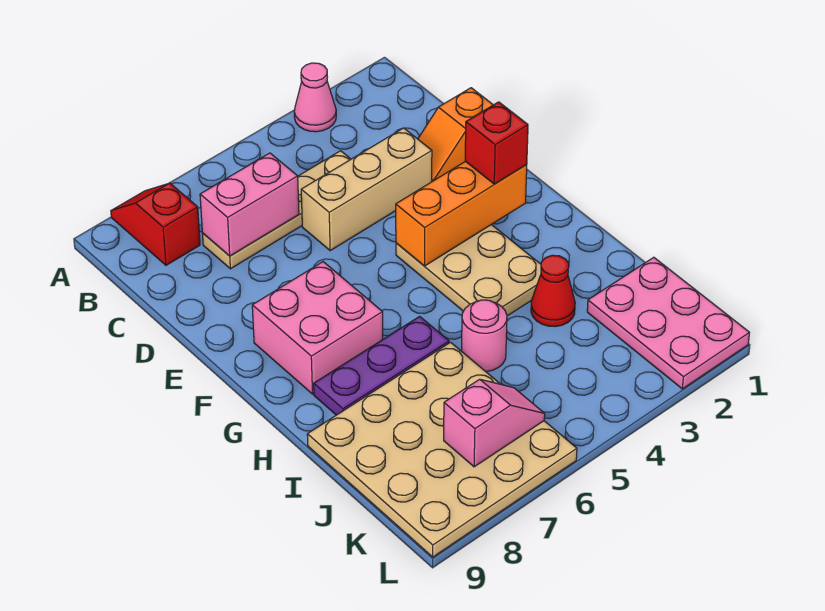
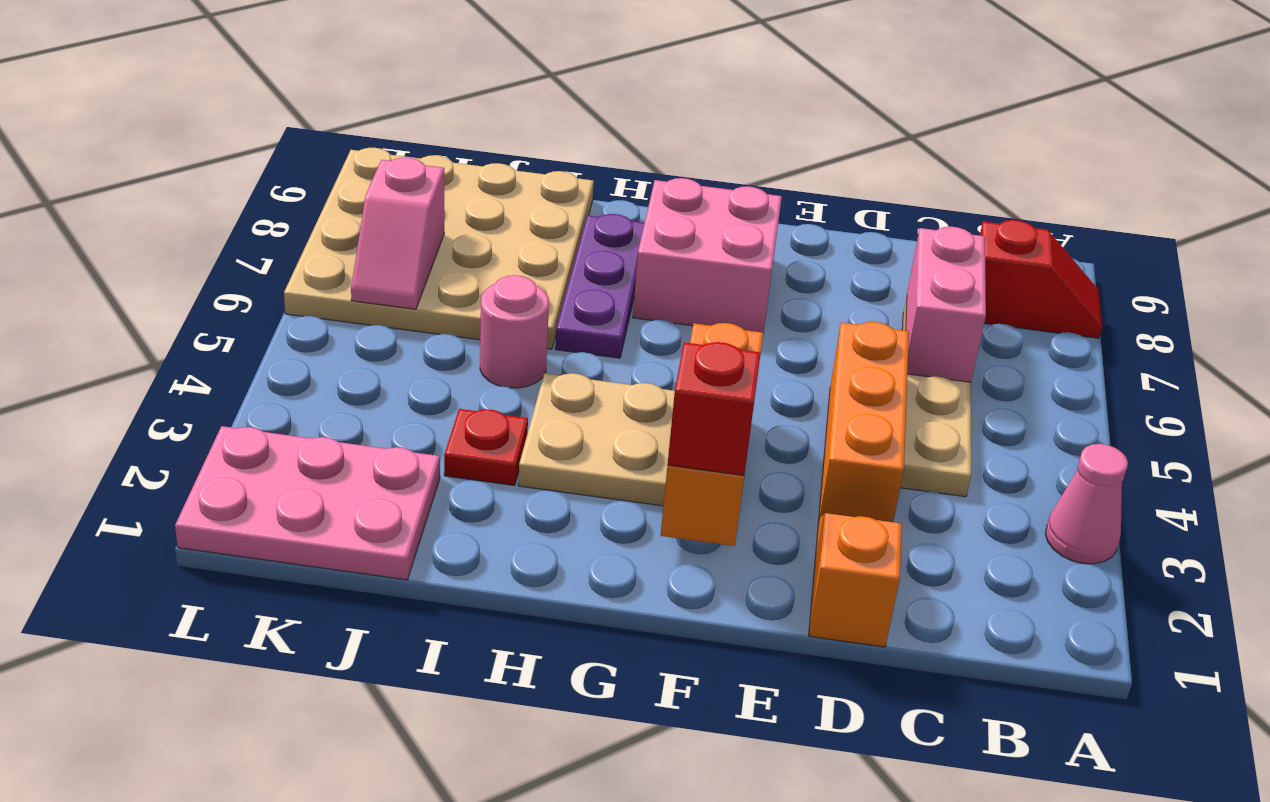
tan 1x3 brick [301,128,432,250] -> orange 1x3 brick [818,322,909,524]
red 1x1 cone [531,255,575,327] -> red 1x1 plate [444,409,528,486]

